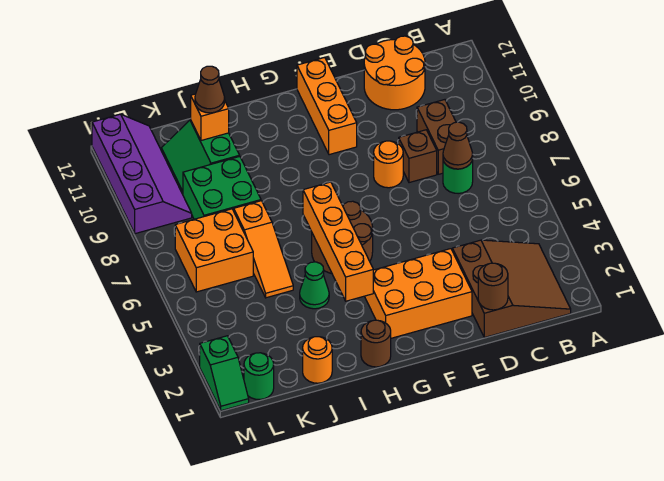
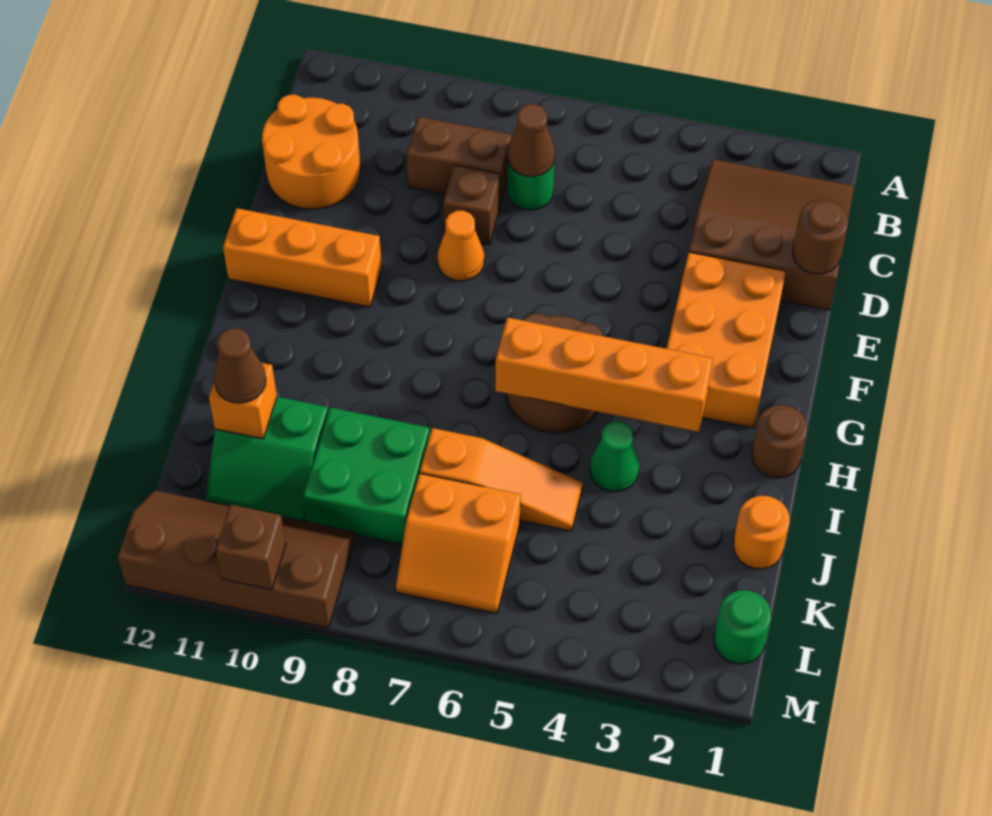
orange 1x1 round brick [374,141,403,188] -> orange 1x1 cone [437,211,484,281]
orange 2x2 brick [175,209,253,292] -> orange 2x2 slope [396,474,521,613]
purple 2x4 slope [92,114,192,234] -> brown 2x4 slope [118,490,355,628]
green 1x2 slope [200,336,249,411] -> none
none -> brown 1x1 brick [216,505,286,590]

